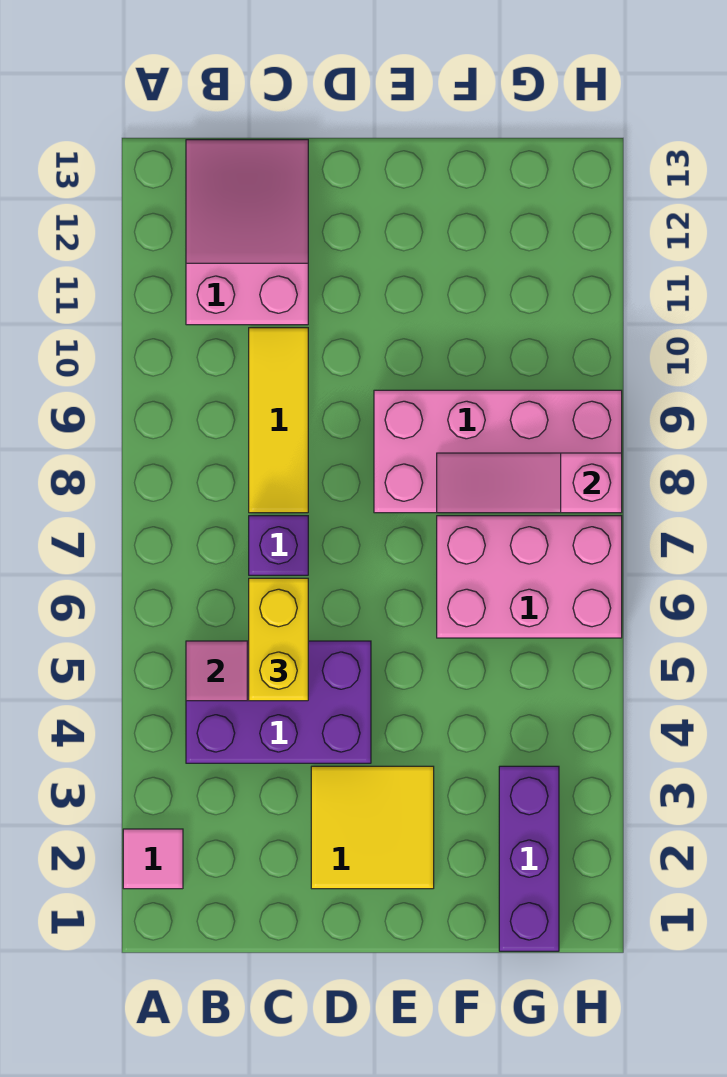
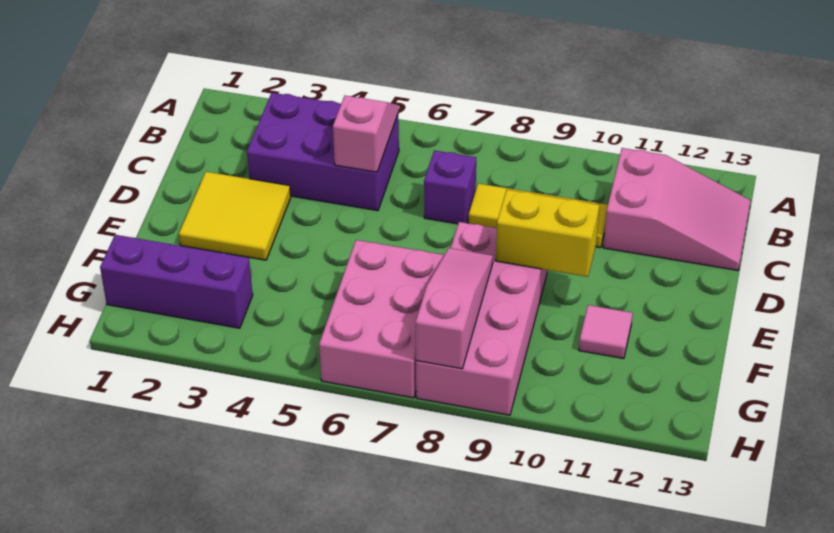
pink 1x1 tile [123,829,183,889] -> pink 1x1 tile moved to [579,305,633,359]
purple 2x3 brick [186,641,371,763] -> purple 2x3 brick turned to [247,93,399,211]
yellow 1x2 brick [249,578,308,701] -> yellow 1x2 brick moved to [496,190,599,277]

